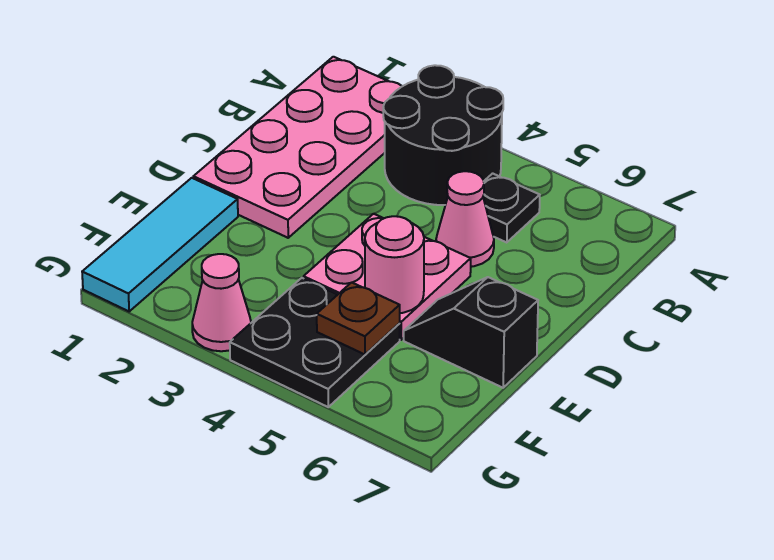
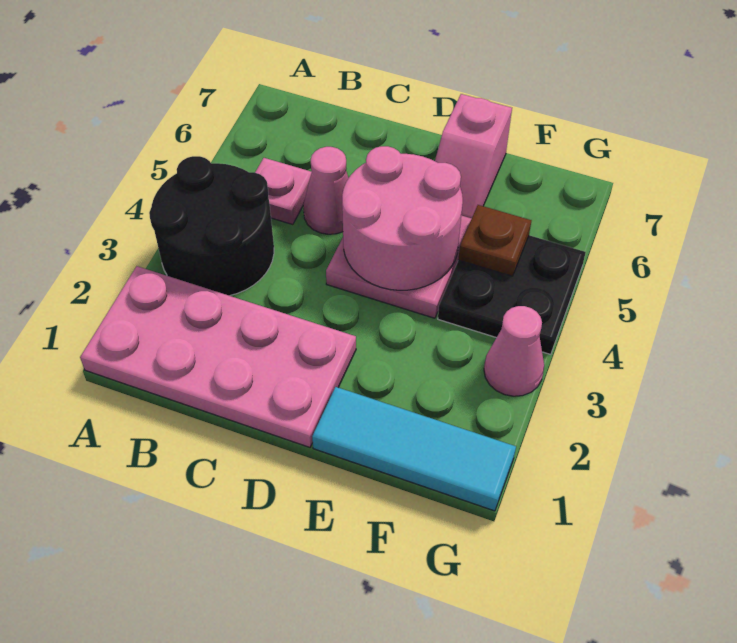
black 1x1 plate [483,173,540,243] -> pink 1x1 plate [255,158,312,224]
pink 1x1 round brick [365,216,424,313] -> pink 2x2 round brick [342,146,463,290]
black 1x2 slope [404,277,538,388] -> pink 1x2 slope [435,94,512,218]

